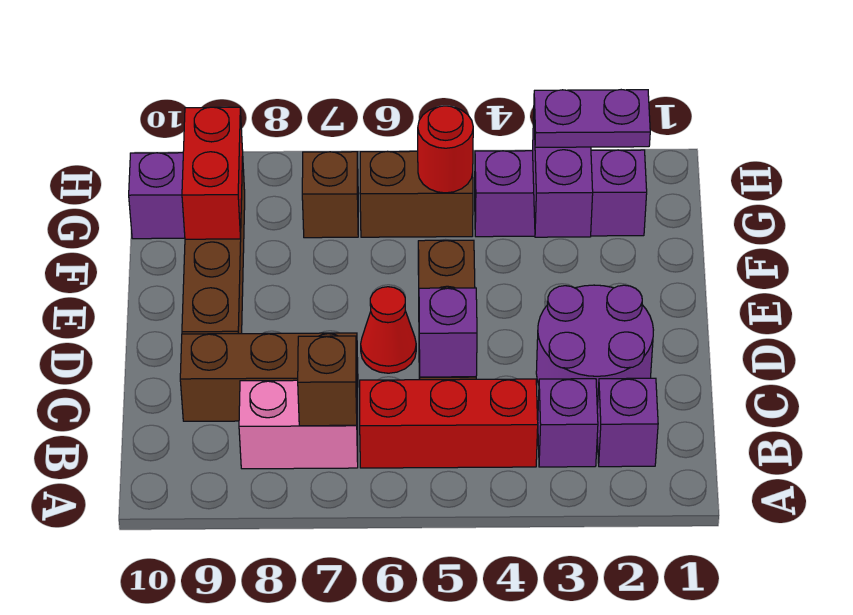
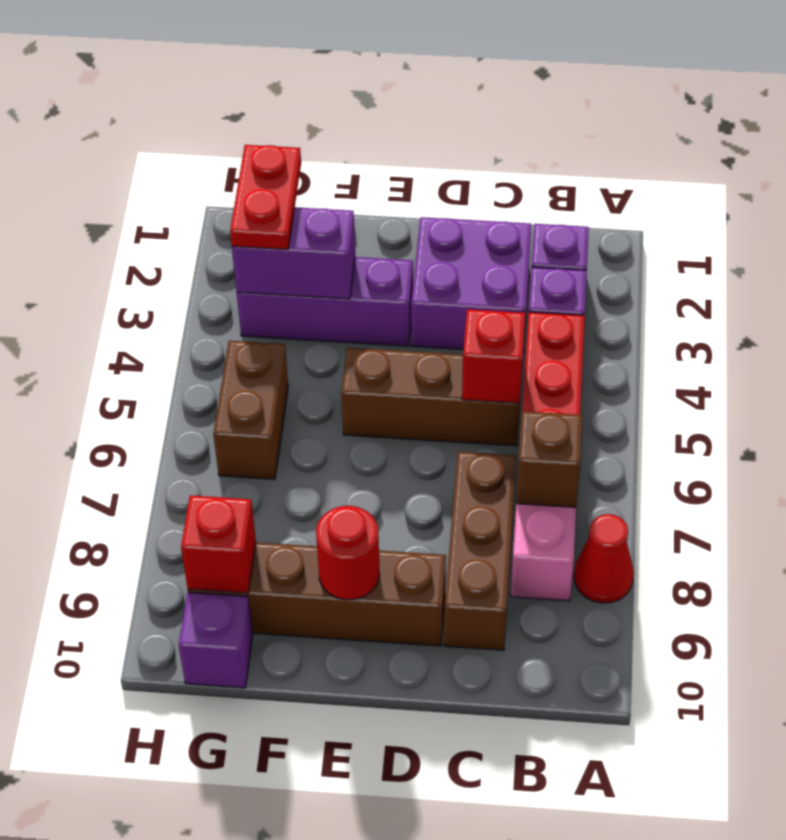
purple 2x2 round brick [536,285,653,408] -> purple 2x2 brick [411,217,531,352]
purple 1x1 brick [419,288,477,377] -> red 1x1 brick [462,309,525,403]
red 1x1 cone [361,287,416,373] -> red 1x1 cone moved to [574,514,634,603]
red 1x2 brick [182,107,243,239] -> red 1x1 brick [181,495,256,593]
purple 1x3 brick [475,150,647,237] -> purple 1x3 brick turned to [237,257,413,346]
purple 1x2 plate [534,90,650,147] -> red 1x2 plate [230,145,301,249]
red 1x1 round brick [418,106,473,193] -> red 1x1 round brick moved to [316,506,380,600]
brown 1x1 brick [302,152,358,238] -> none

